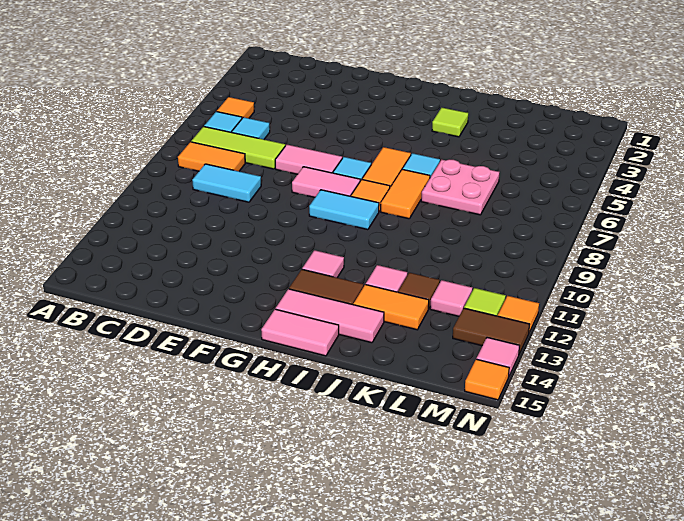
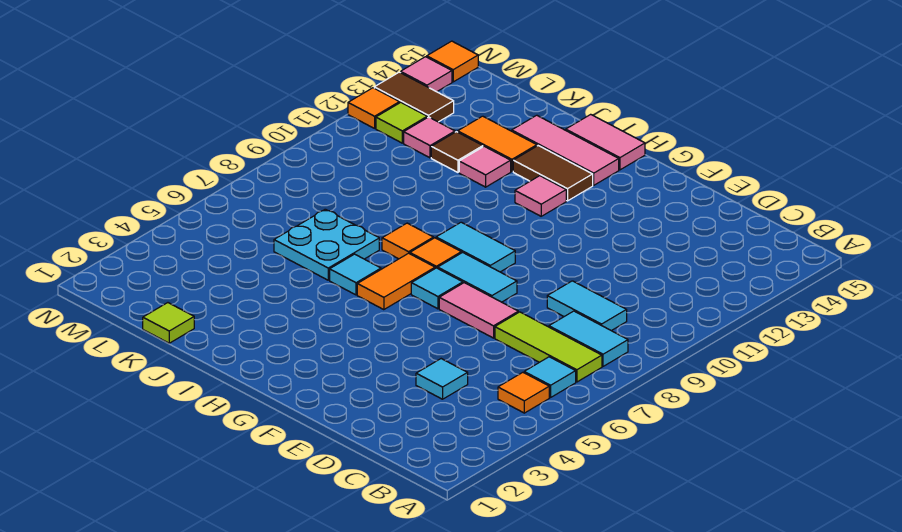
orange 1x2 tile [178,142,245,171] -> cyan 1x2 tile [549,311,628,366]
cyan 1x1 tile [232,117,270,139] -> cyan 1x1 tile moved to [416,359,468,399]
pink 1x2 tile [292,167,360,197] -> cyan 1x2 tile [438,252,517,302]
lime 1x1 tile [432,108,468,137] -> lime 1x1 tile moved to [143,303,194,343]
orange 1x2 tile [381,169,430,219] -> orange 1x1 tile [382,223,434,259]
pink 2x2 plate [421,159,499,215] -> cyan 2x2 plate [274,209,379,280]

